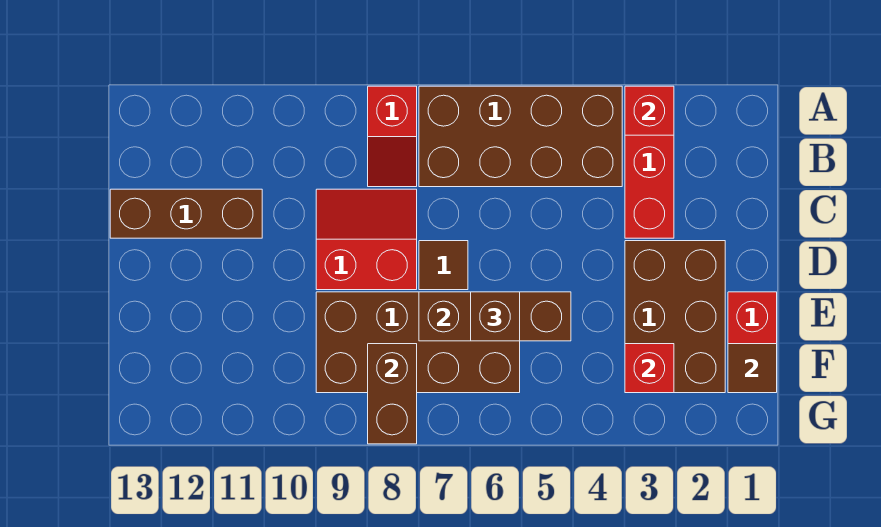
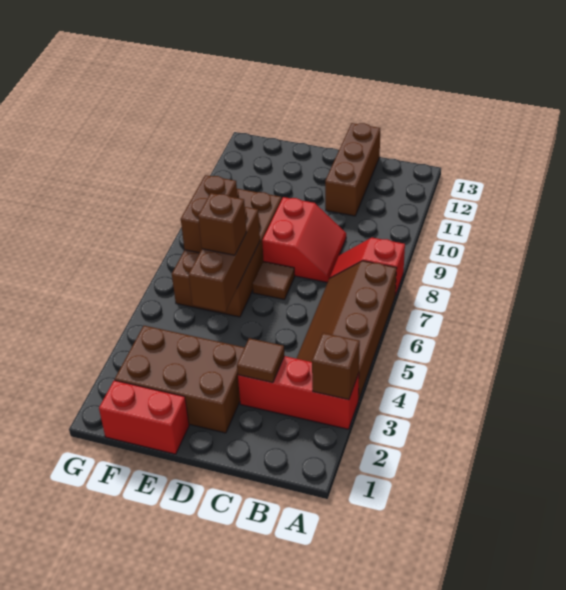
red 1x1 brick [625,86,674,135] -> brown 1x1 brick [312,333,360,400]
brown 2x4 brick [419,86,622,187] -> brown 2x4 slope [296,261,397,400]
brown 1x1 tile [728,344,777,393] -> brown 1x1 tile moved to [237,338,284,383]
red 1x1 brick [625,344,674,393] -> none
brown 1x2 brick [368,344,417,444] -> brown 1x2 brick turned to [181,175,237,253]

